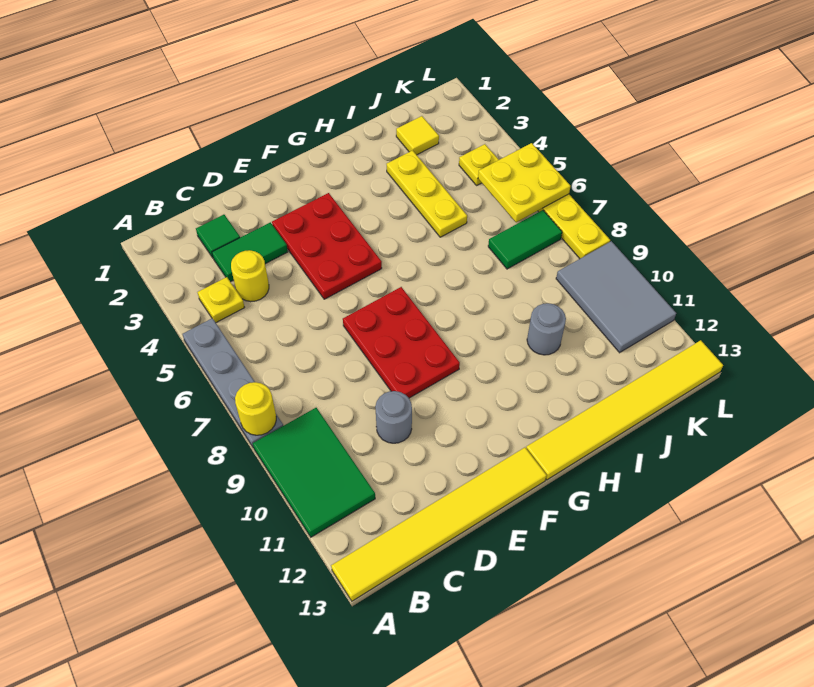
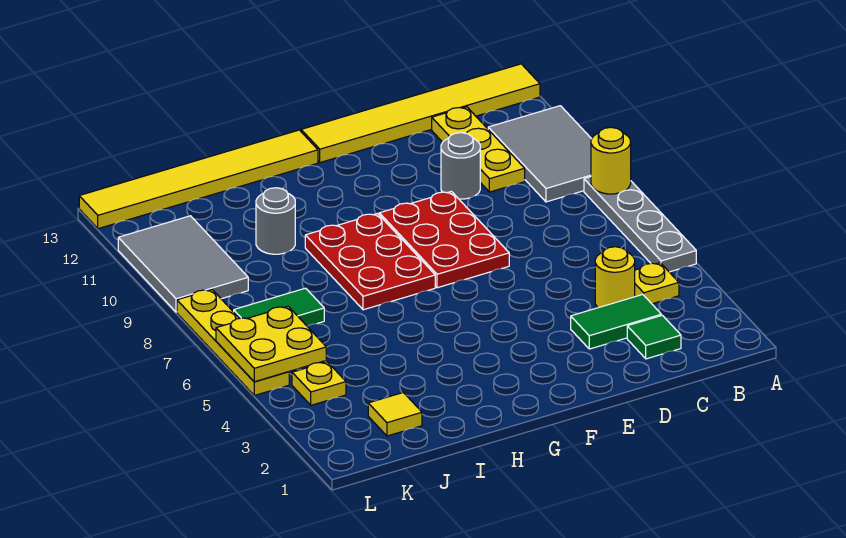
green 2x3 tile [253,408,375,537] -> grey 2x3 tile [488,106,591,202]
red 2x3 plate [272,193,382,299] -> red 2x3 plate moved to [305,214,435,310]
yellow 1x3 plate [387,150,467,237] -> yellow 1x3 plate moved to [432,107,525,192]

